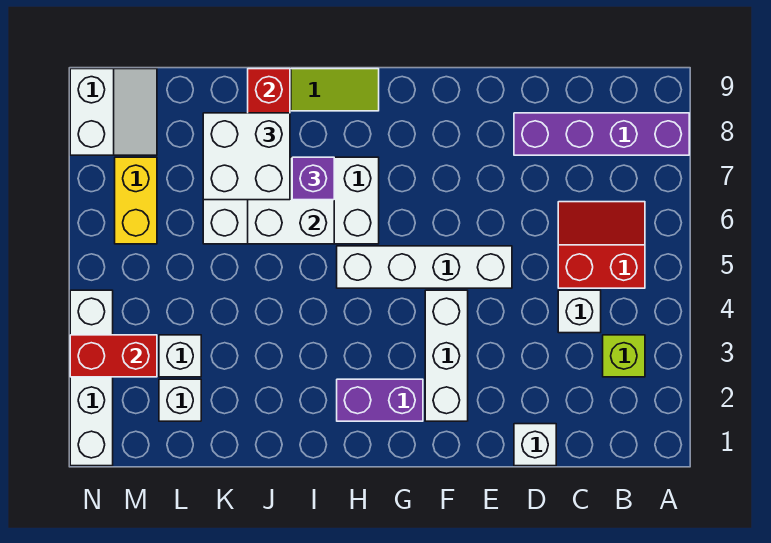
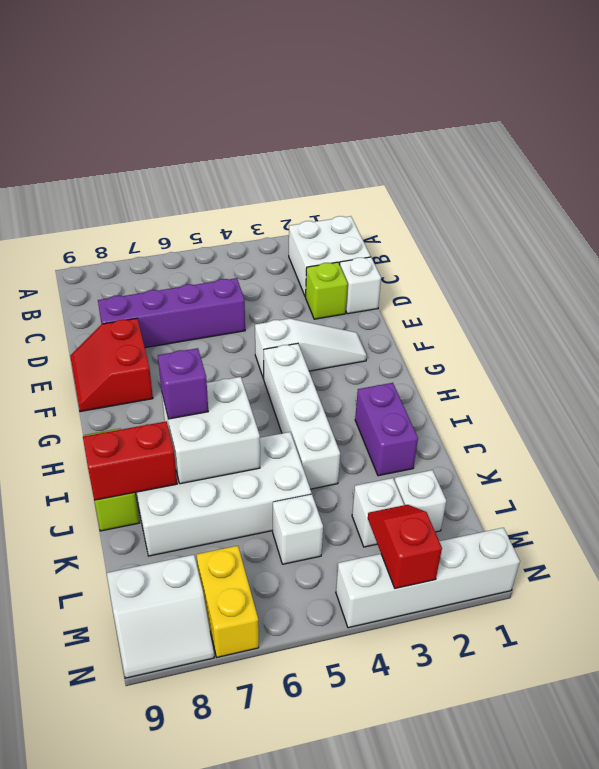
purple 1x4 brick [514,113,689,155] -> purple 1x4 brick turned to [98,278,245,348]
lime 1x1 brick [603,335,645,377] -> lime 1x1 brick moved to [306,262,348,319]
red 2x2 slope [558,202,645,288] -> red 2x2 slope moved to [70,318,153,412]
white 1x1 brick [558,290,601,333] -> white 1x1 brick moved to [273,494,323,564]
white 1x4 brick [337,246,512,288] -> white 1x4 brick moved to [264,343,340,489]
white 1x3 brick [425,290,468,421] -> white 1x3 slope [255,319,367,379]
purple 1x2 brick [337,379,423,421] -> purple 1x2 brick moved to [355,383,418,476]
white 2x4 brick [203,157,379,244] -> white 2x4 brick turned to [135,432,311,556]
white 2x2 brick [203,113,290,200] -> white 2x2 brick moved to [289,216,371,297]
red 1x2 brick [70,335,157,377] -> red 1x2 slope [368,505,442,589]
yellow 1x2 brick [115,157,157,244] -> yellow 1x2 brick turned to [196,546,259,657]
white 2x2 slope [70,69,157,155] -> white 2x2 slope turned to [107,555,214,678]

